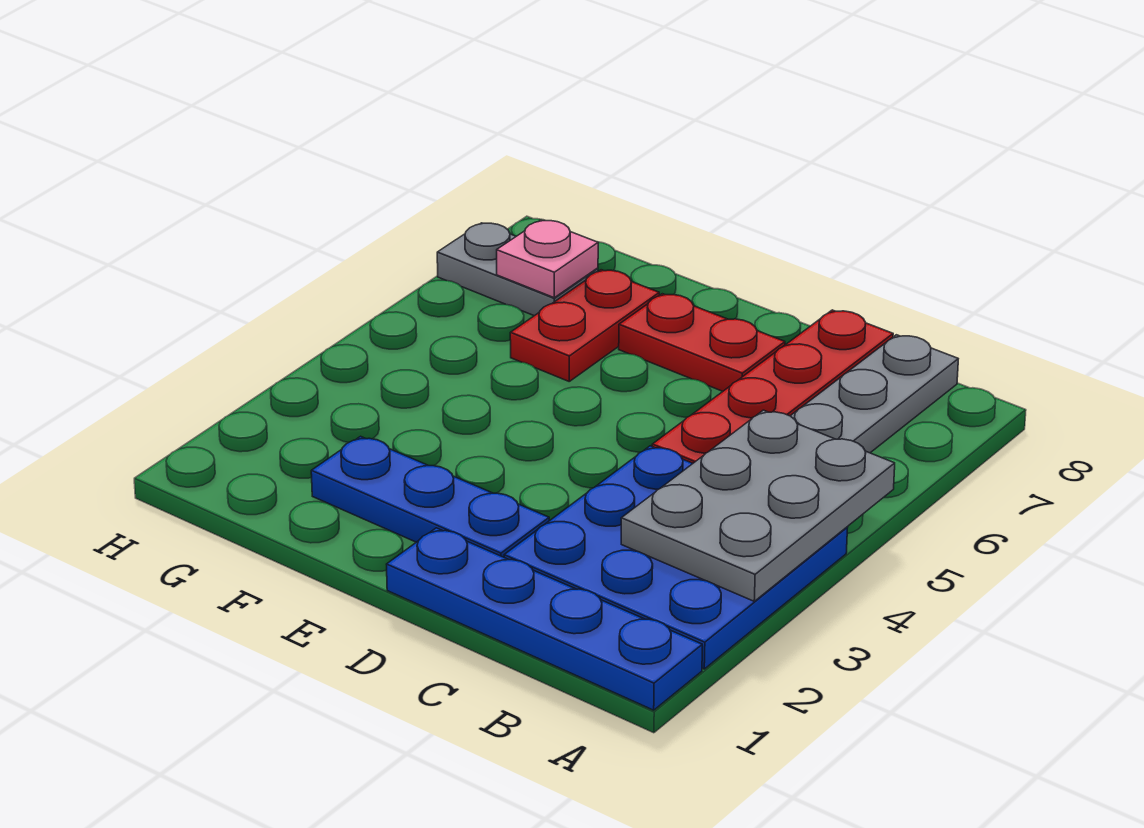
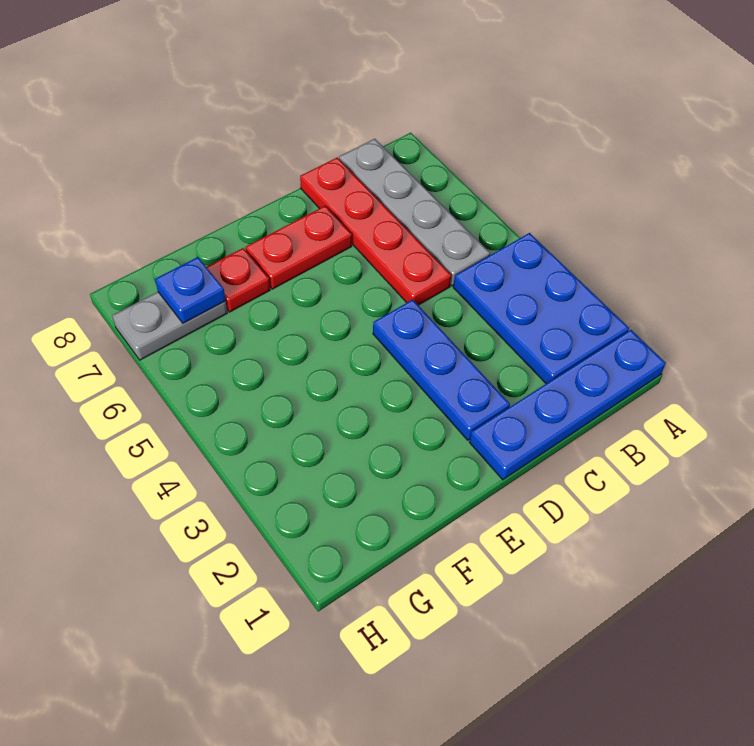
blue 3x3 plate [504,446,847,669] -> blue 2x3 plate [453,233,629,384]
grey 2x3 plate [621,410,895,601] -> none
blue 1x3 plate [311,436,549,557] -> blue 1x3 plate turned to [373,300,510,440]
red 1x2 plate [510,270,659,381] -> red 1x1 plate [207,248,270,312]
pink 1x1 plate [497,220,598,298] -> blue 1x1 plate [155,257,226,323]

